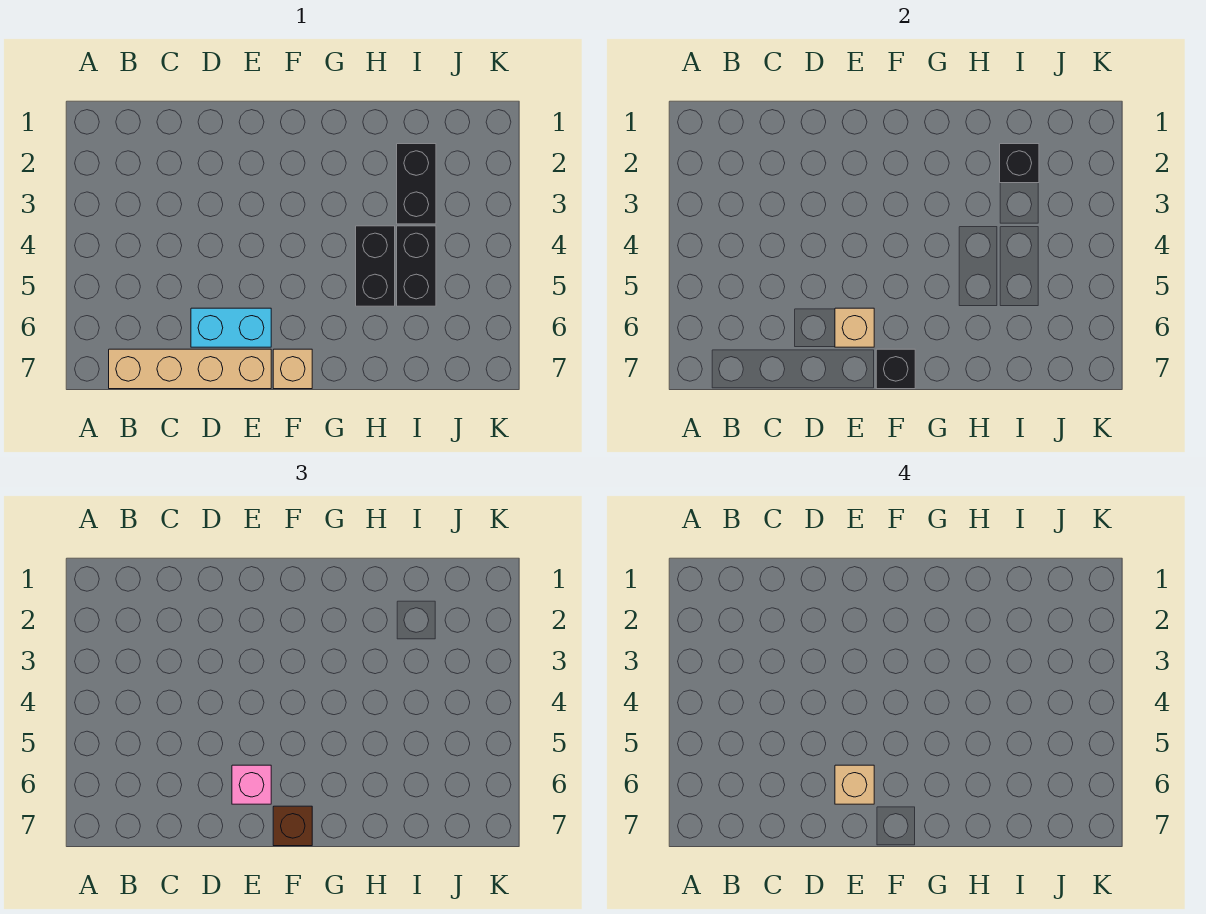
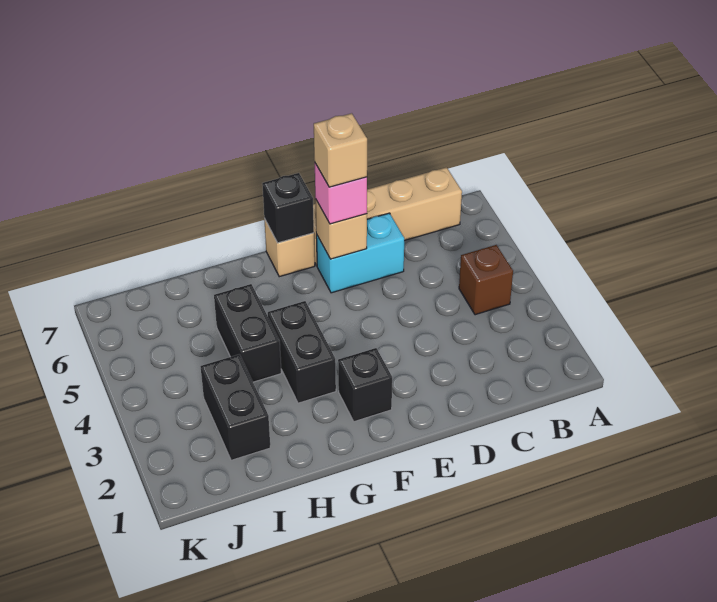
brown 1x1 brick [273,806,312,846] -> brown 1x1 brick moved to [459,245,513,315]
black 1x1 brick [1000,144,1039,183] -> black 1x1 brick moved to [338,348,392,422]
black 1x2 brick [397,226,436,306] -> black 1x2 brick moved to [268,301,336,403]

